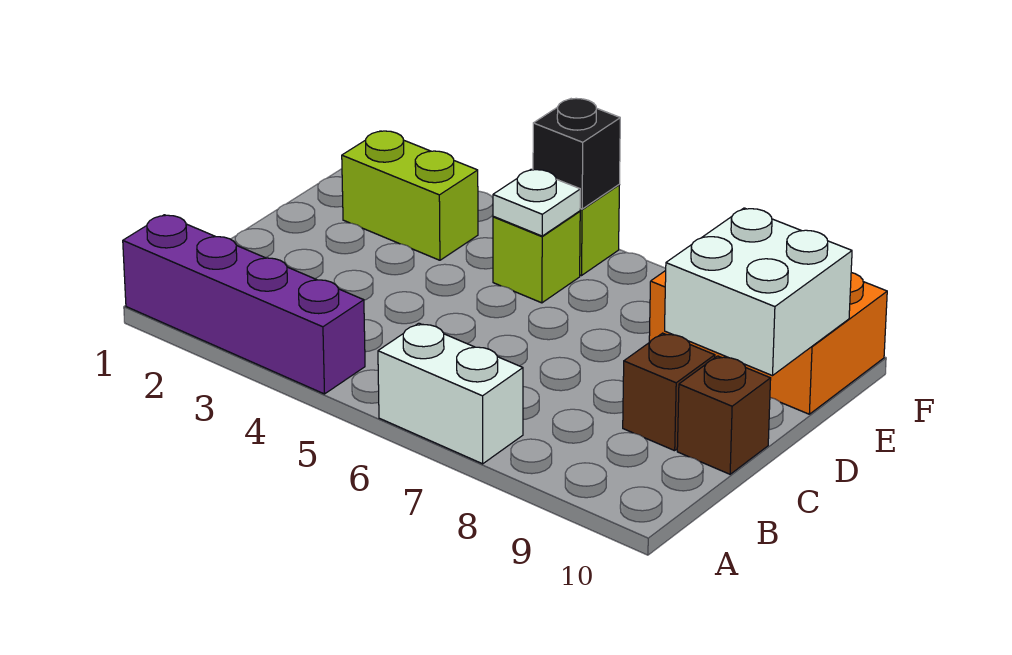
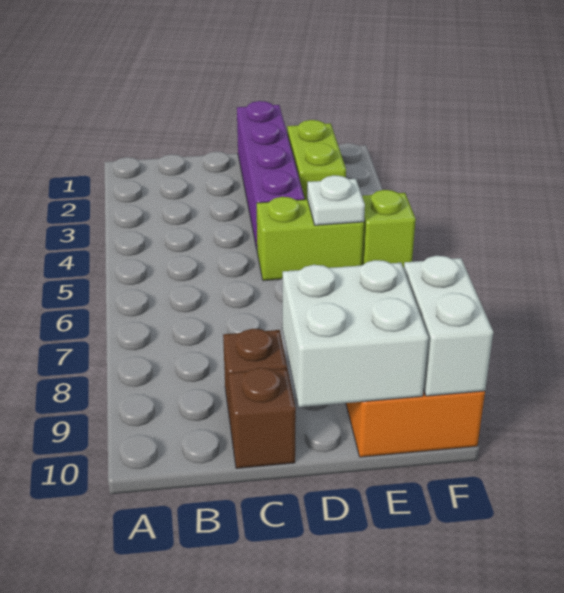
purple 1x4 brick [123,215,365,394] -> purple 1x4 brick moved to [237,101,305,249]
white 1x2 brick [378,323,523,464] -> white 1x2 brick moved to [404,256,493,396]
lime 1x1 brick [493,211,580,303] -> lime 1x2 brick [257,197,364,281]
black 1x1 brick [533,98,620,209] -> none

